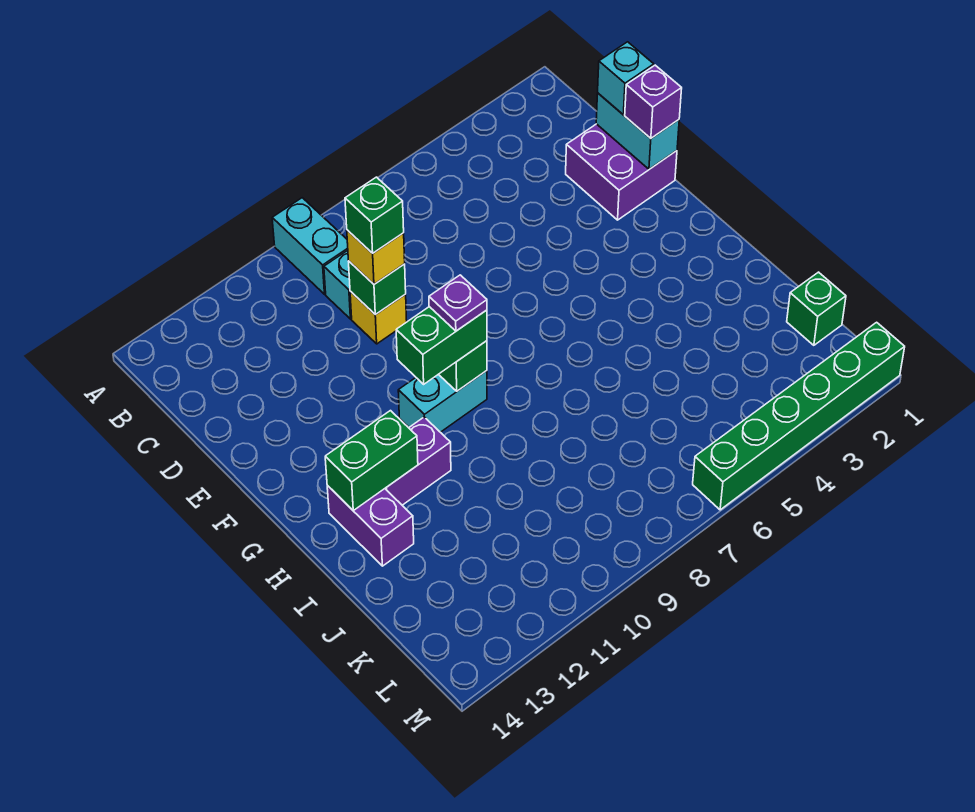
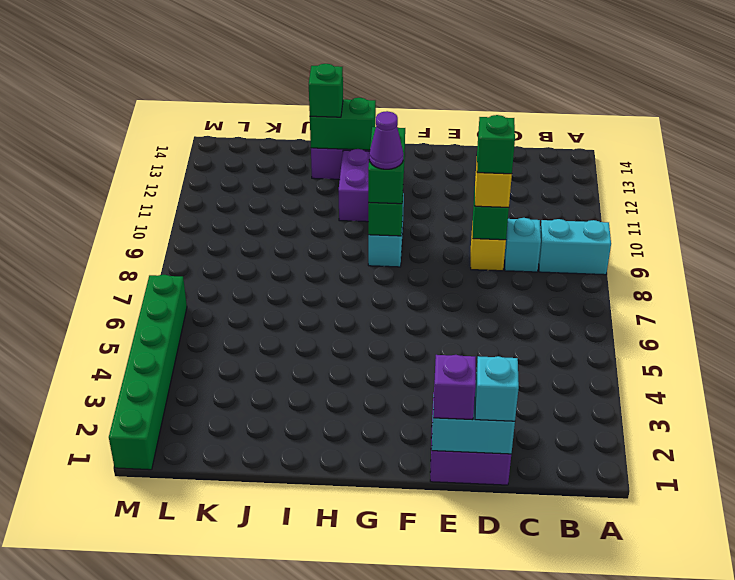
purple 1x1 plate [429,275,487,331] -> purple 1x1 cone [369,111,404,169]
green 1x2 brick [325,411,418,510] -> green 1x2 brick turned to [310,98,376,150]
green 1x1 brick [787,272,846,345] -> green 1x1 brick moved to [309,64,343,117]

